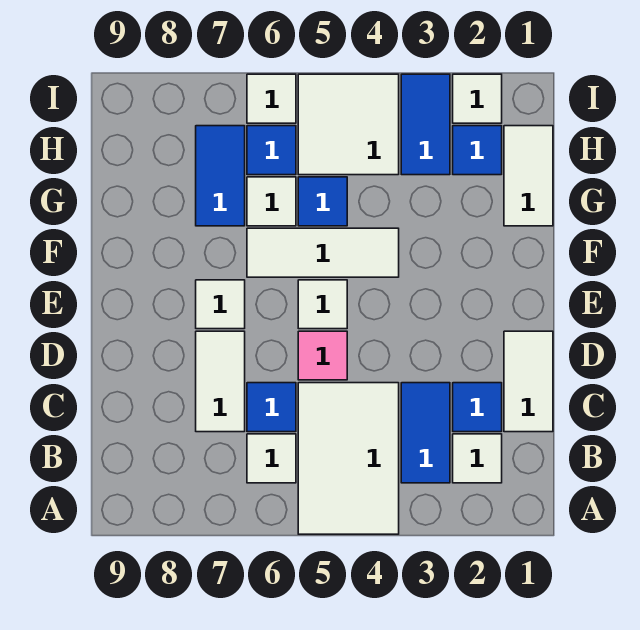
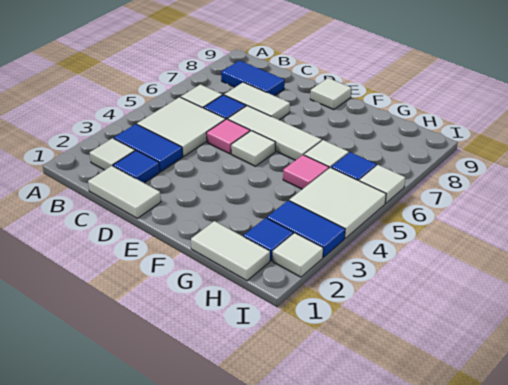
white 2x3 tile [298,383,399,534] -> white 2x2 tile [137,97,226,156]
white 1x1 tile [196,280,245,329] -> white 1x1 tile moved to [310,78,351,110]
white 1x3 tile [247,228,399,277] -> white 1x3 tile turned to [228,106,322,160]
blue 1x1 tile [298,177,347,226] -> pink 1x1 tile [283,155,329,189]
blue 1x2 tile [196,126,245,226] -> blue 1x2 tile moved to [221,60,285,96]

